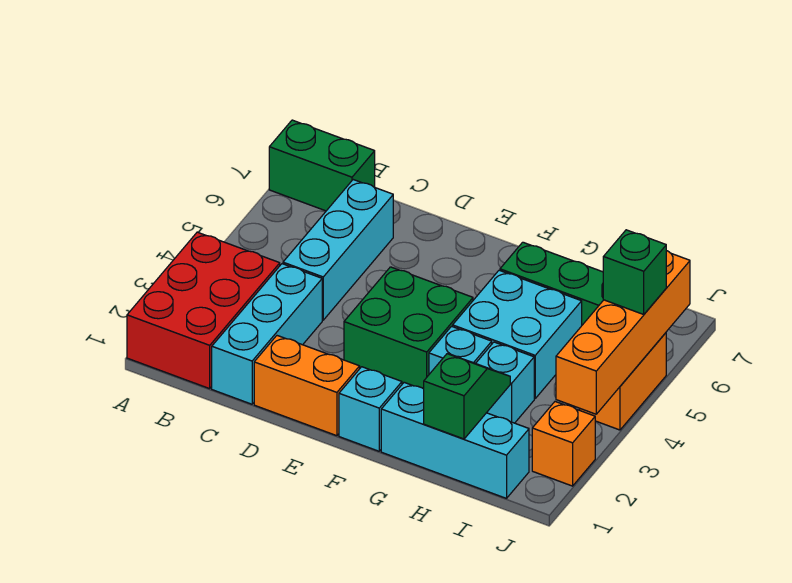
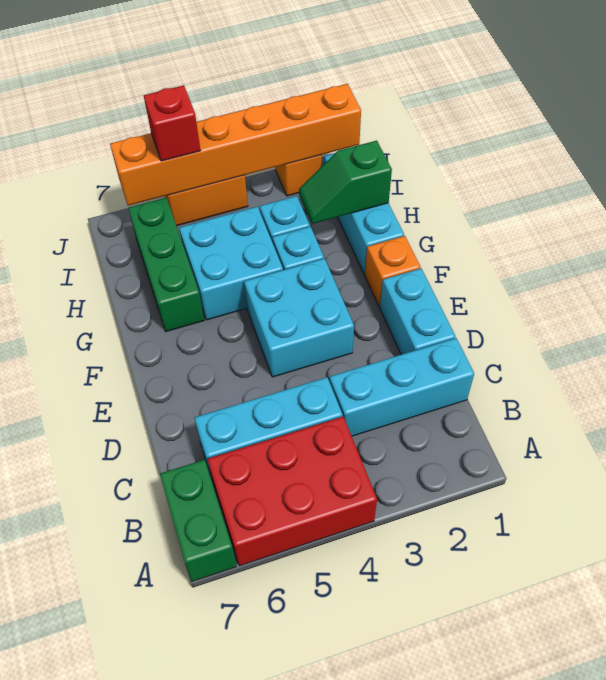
red 2x3 brick [127,232,280,389] -> red 2x3 brick moved to [207,417,377,566]
orange 1x2 brick [254,336,360,436] -> cyan 1x2 brick [380,268,455,355]
green 2x2 brick [344,267,473,389] -> cyan 2x2 brick [244,259,354,377]
cyan 1x1 brick [339,367,402,451] -> orange 1x1 brick [365,236,420,307]
orange 1x4 brick [556,251,690,414] -> orange 1x6 brick [110,84,361,206]
green 1x1 brick [603,230,666,314] -> red 1x1 brick [144,86,201,161]

